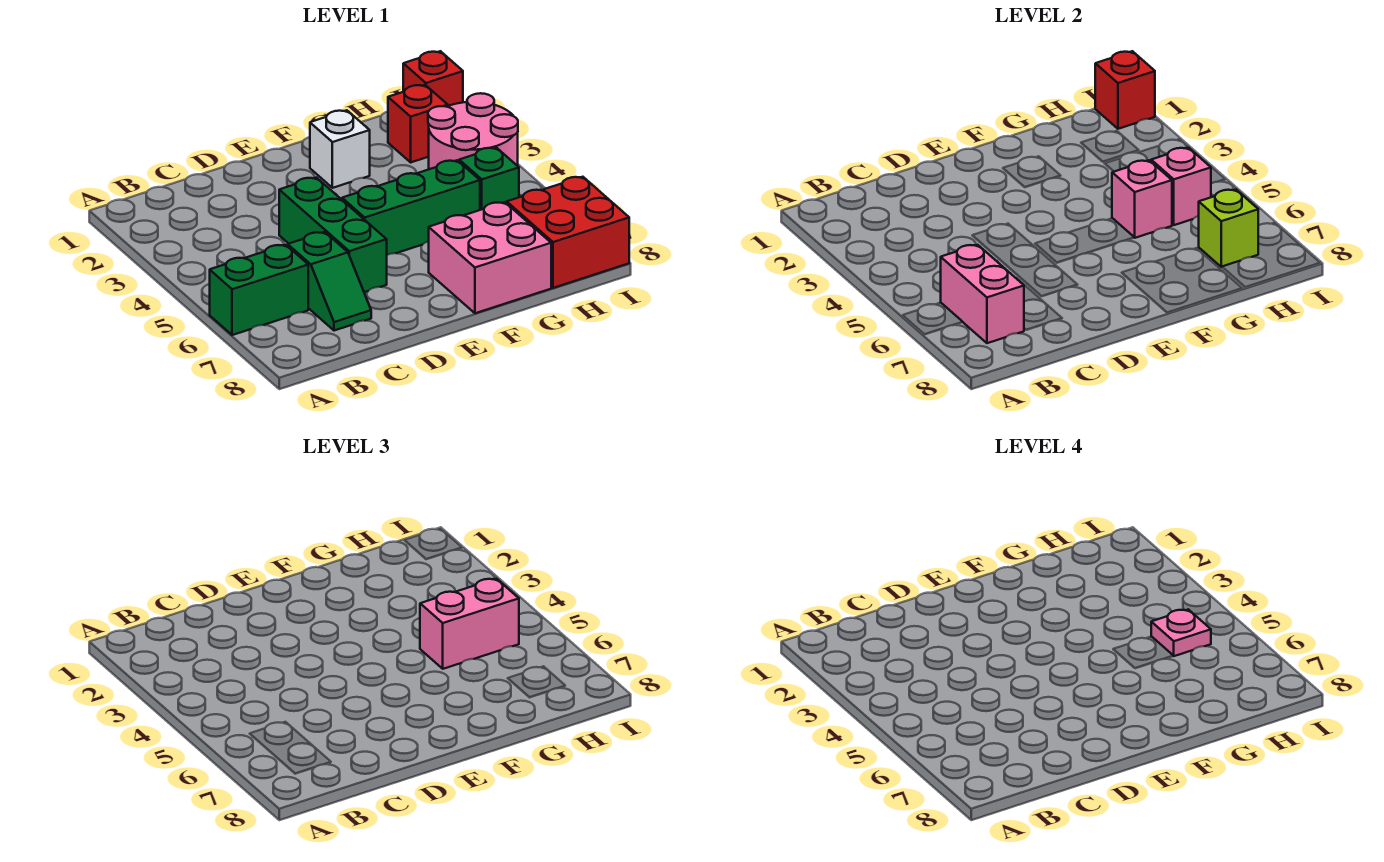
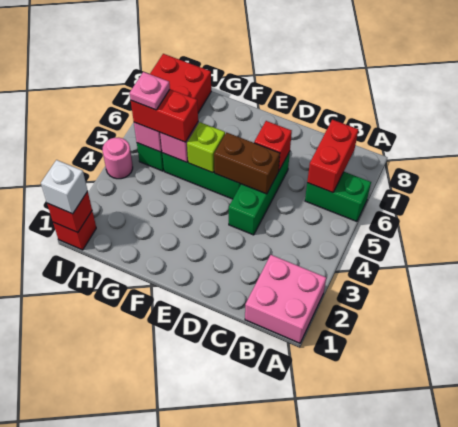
pink 1x2 brick [941,245,1024,343] -> red 1x2 brick [307,120,358,193]
green 1x2 slope [288,232,371,331] -> none
none -> brown 1x2 brick [214,132,280,194]
white 1x1 brick [310,110,370,188] -> white 1x1 brick moved to [41,160,88,214]
pink 2x2 brick [429,202,551,313] -> pink 2x2 brick moved to [245,255,326,343]
pink 1x2 brick [420,579,519,669] -> red 1x2 brick [131,89,198,142]
red 1x1 brick [388,85,448,162] -> red 1x1 brick moved to [254,121,292,172]
pink 2x2 round brick [428,93,518,169] -> pink 1x1 round brick [102,137,133,179]
lime 1x1 brick [1199,189,1258,267] -> lime 1x1 brick moved to [187,122,225,173]

